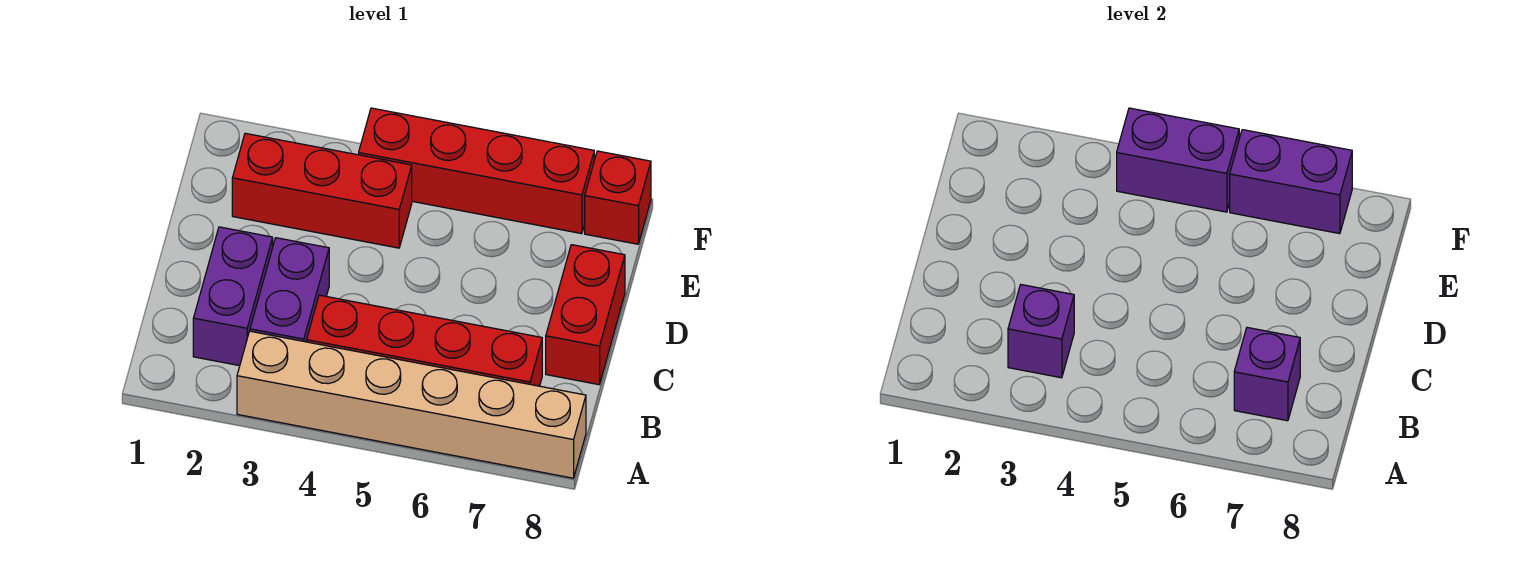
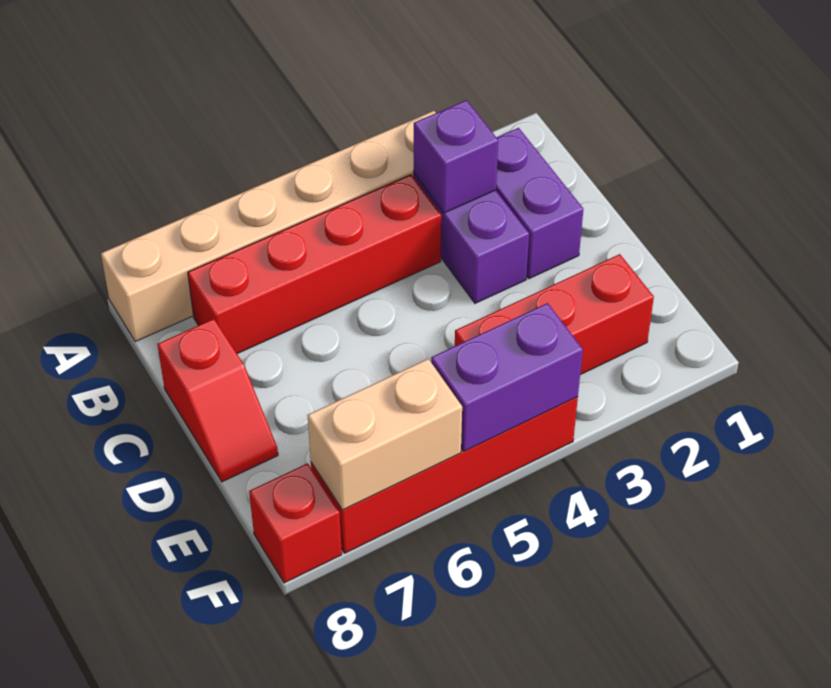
purple 1x1 brick [1234,328,1300,421] -> none
red 1x2 brick [546,245,625,385] -> red 1x2 slope [157,319,278,482]
purple 1x2 brick [1230,130,1352,234] -> tan 1x2 brick [308,359,462,510]

